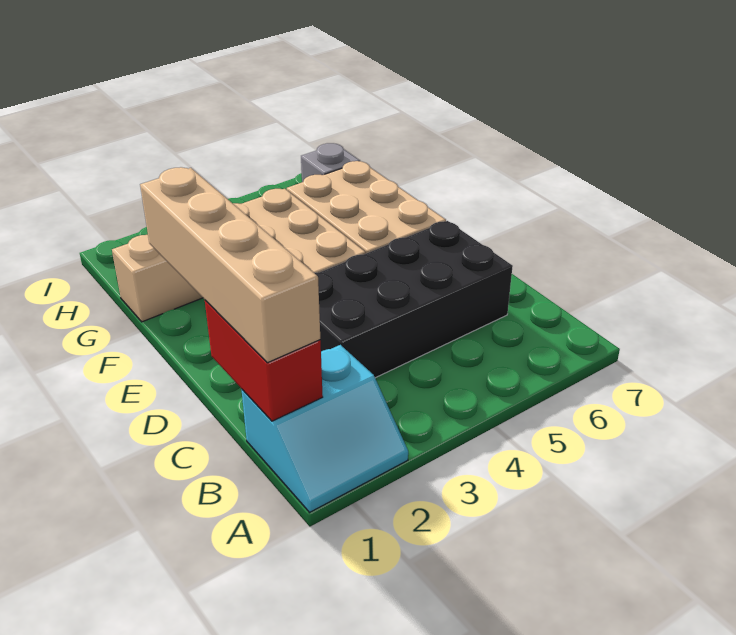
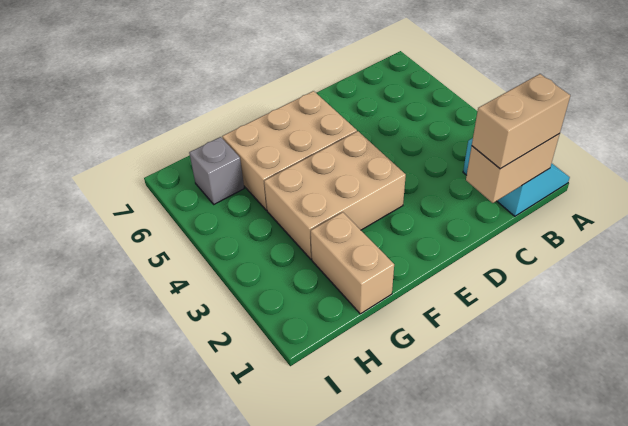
red 1x2 brick [205,300,323,421] -> tan 1x2 brick [466,134,560,203]
tan 1x4 brick [140,167,320,363] -> tan 1x2 brick [472,74,570,169]
black 2x4 brick [315,221,513,378] -> none

